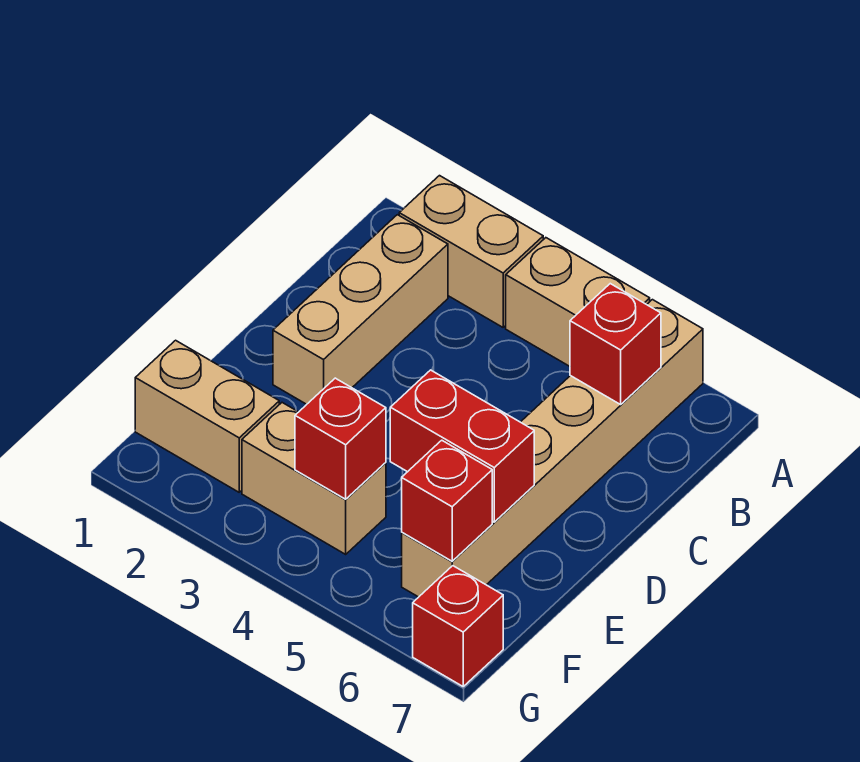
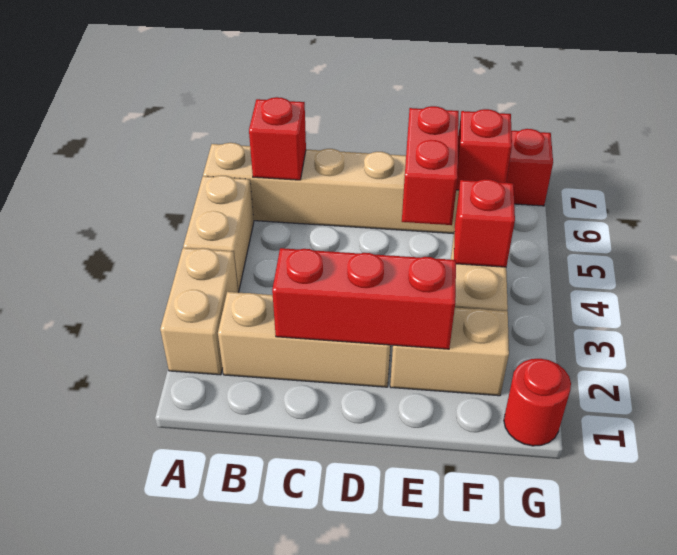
none -> red 1x3 brick [272,248,456,349]
tan 1x2 brick [135,340,279,492] -> tan 1x2 brick turned to [390,308,509,396]
none -> red 1x1 round brick [504,359,571,446]

